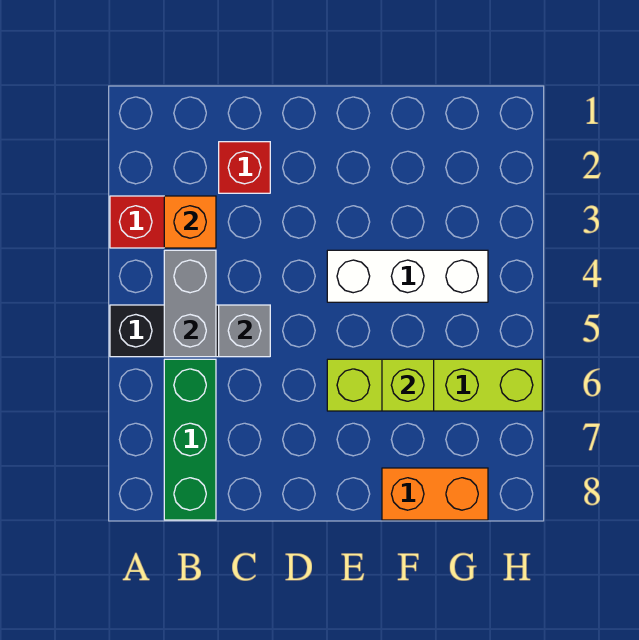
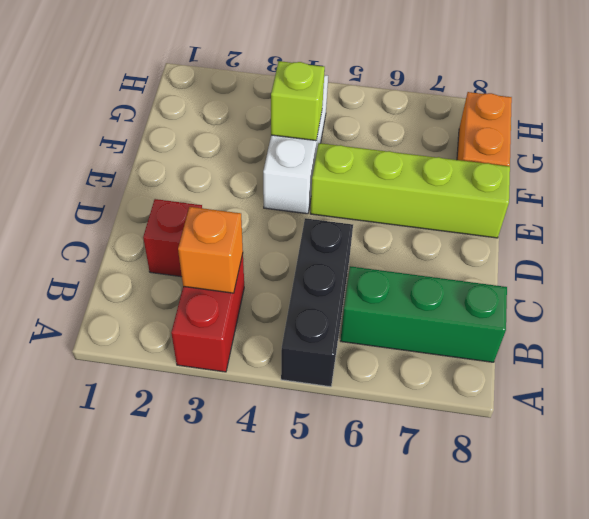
grey 1x2 brick [164,250,216,357] -> none
grey 1x1 brick [219,305,270,357] -> none
lime 1x4 brick [327,359,542,411] -> lime 1x4 brick turned to [310,143,510,238]
lime 1x1 brick [382,359,434,411] -> lime 1x1 brick moved to [271,61,325,141]

